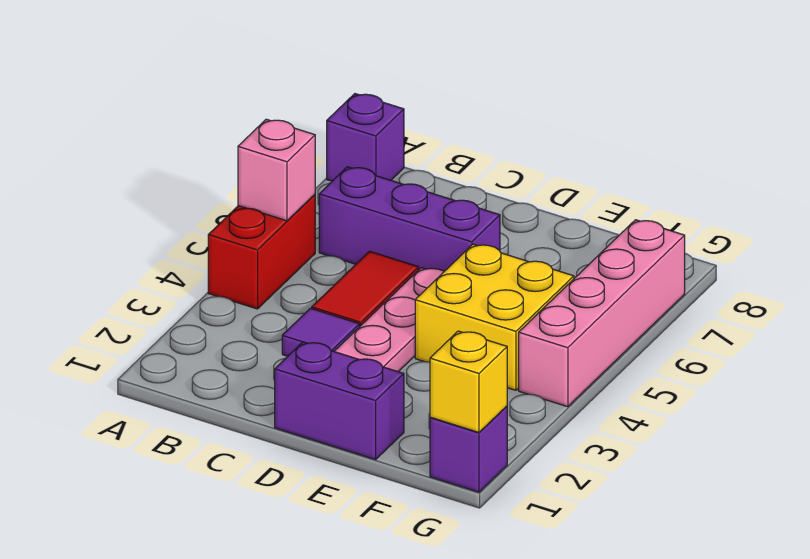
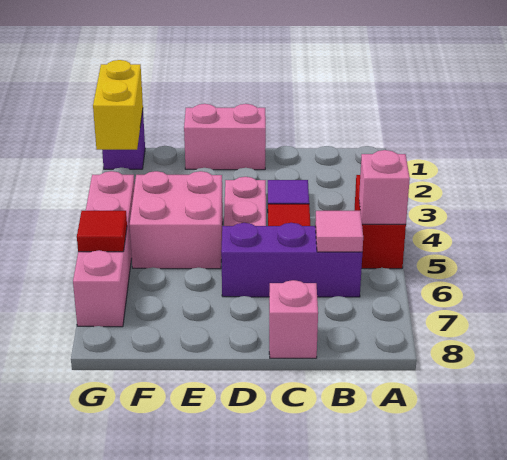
purple 1x1 brick [327,94,404,181] -> none
none -> pink 1x1 tile [315,211,363,252]
none -> pink 1x1 brick [269,280,318,358]
purple 1x2 brick [275,342,404,460] -> pink 1x2 brick [184,104,266,170]
yellow 2x2 brick [415,244,574,390] -> pink 2x2 brick [130,171,223,269]
yellow 1x1 brick [430,331,507,432] -> yellow 1x2 brick [93,60,143,150]
none -> red 1x1 tile [77,211,127,252]

